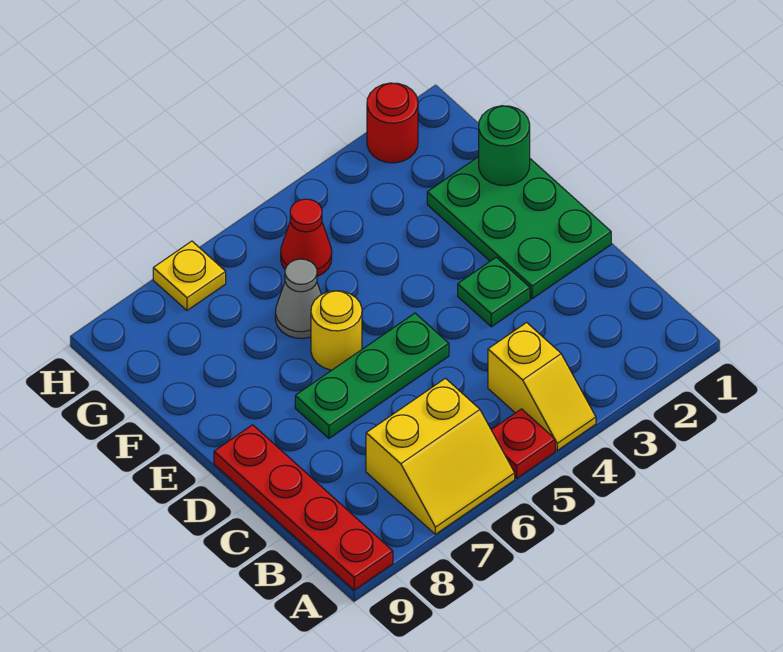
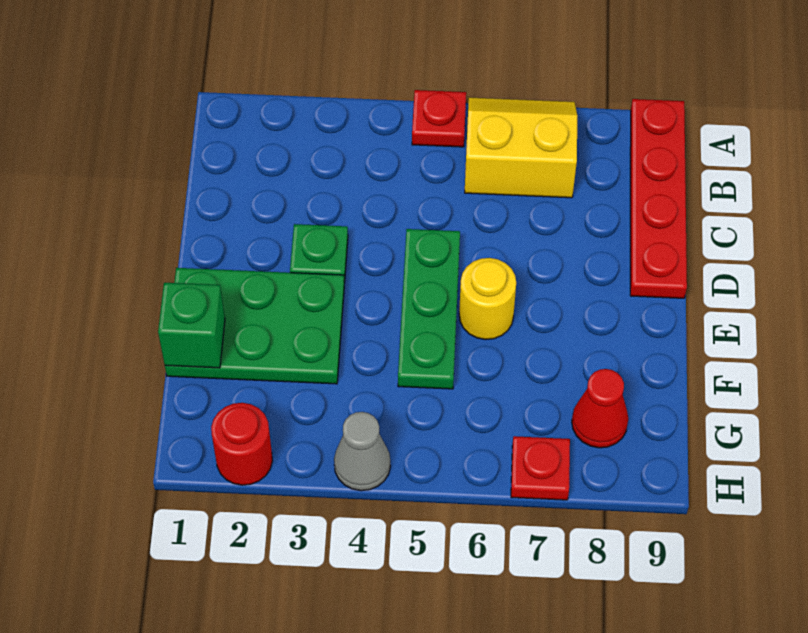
yellow 1x2 slope [488,323,596,450] -> none
green 2x3 plate [427,157,611,299] -> green 2x3 plate turned to [165,268,344,384]
green 1x3 plate [295,313,449,438] -> green 1x3 plate turned to [398,229,460,389]
green 1x1 round brick [479,106,530,186] -> green 1x1 brick [158,283,225,368]
grey 1x1 cone [275,259,321,338] -> grey 1x1 cone moved to [334,412,390,491]
red 1x1 cone [281,199,332,276] -> red 1x1 cone moved to [572,369,628,448]
yellow 1x1 plate [153,241,226,311] -> red 1x1 plate [511,436,570,500]

